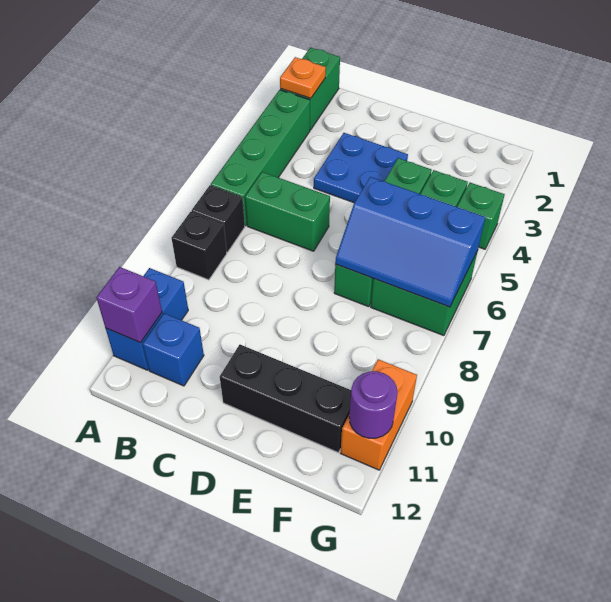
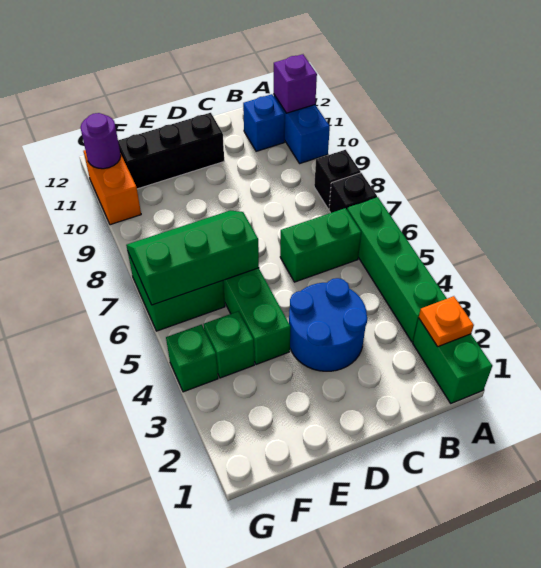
blue 2x2 plate [314,133,408,203] -> blue 2x2 round brick [289,278,367,371]
blue 2x3 slope [335,177,485,307] -> green 2x3 slope [126,210,259,305]

